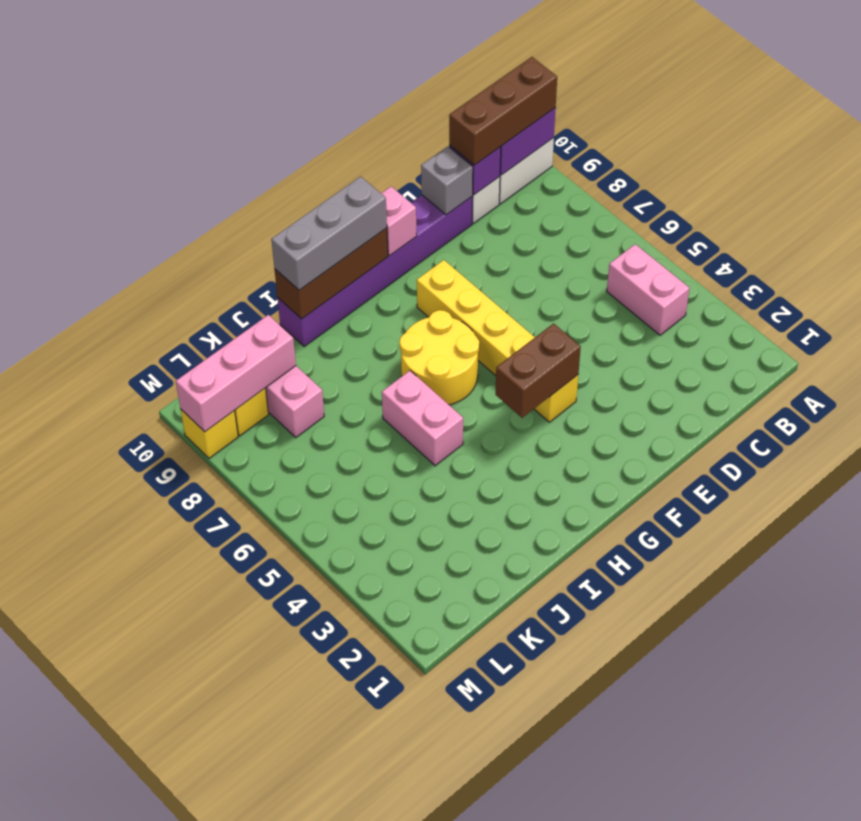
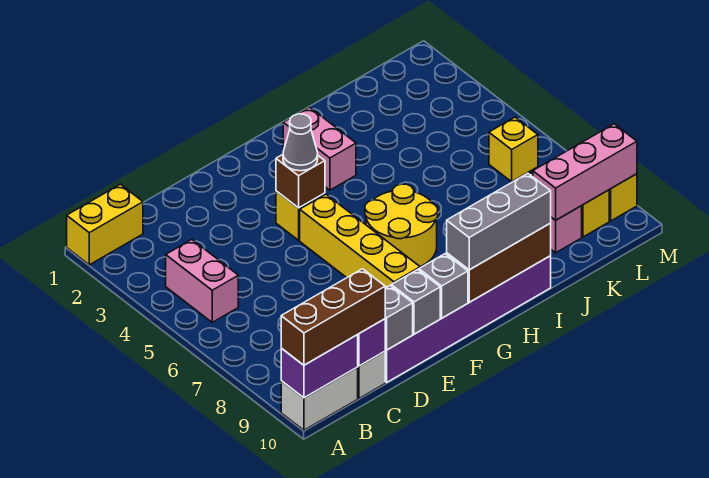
none -> yellow 1x2 brick [67,184,143,265]
none -> grey 1x1 brick [391,270,440,334]
brown 1x2 brick [495,323,581,418] -> brown 1x1 brick [276,155,325,208]
none -> grey 1x1 cone [283,114,318,171]
pink 1x1 brick [381,187,417,256] -> grey 1x1 brick [419,254,468,318]
pink 1x2 brick [382,371,463,466] -> pink 1x2 brick moved to [283,107,356,190]
none -> yellow 1x1 brick [489,117,538,182]

